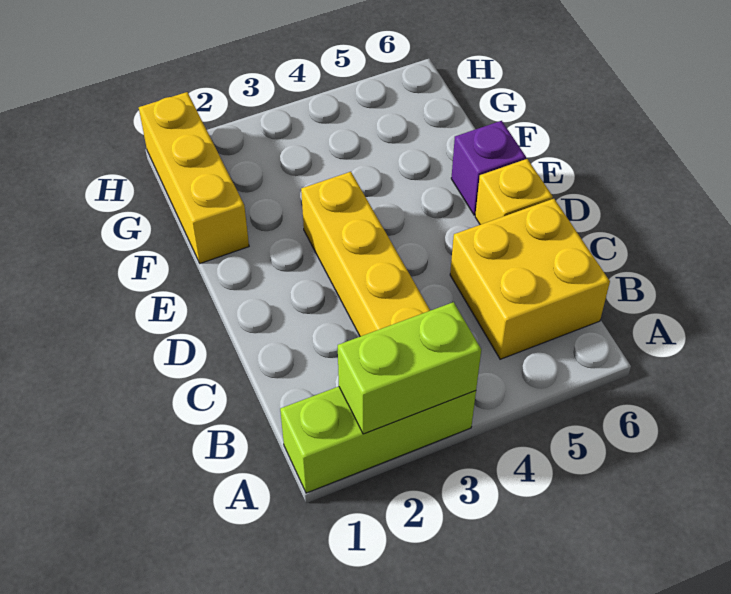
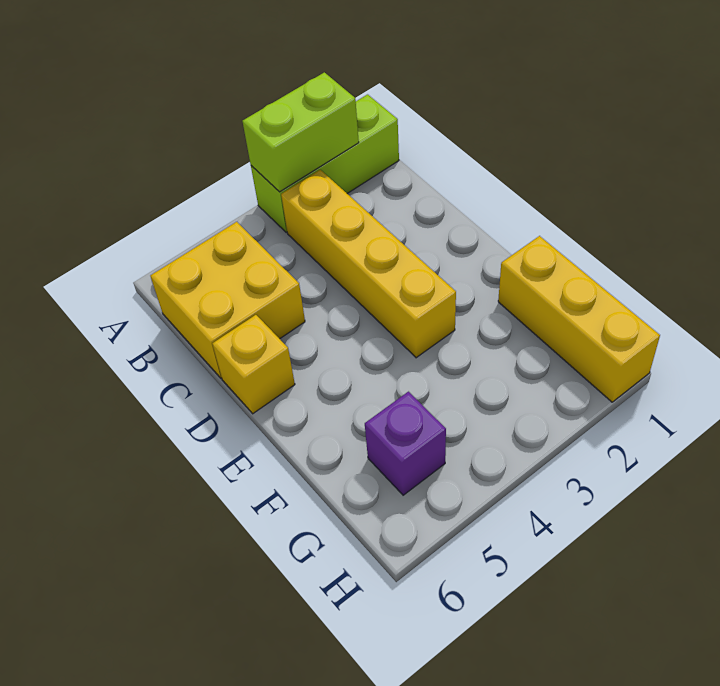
purple 1x1 brick [451,121,526,215] -> purple 1x1 brick moved to [365,392,446,495]

